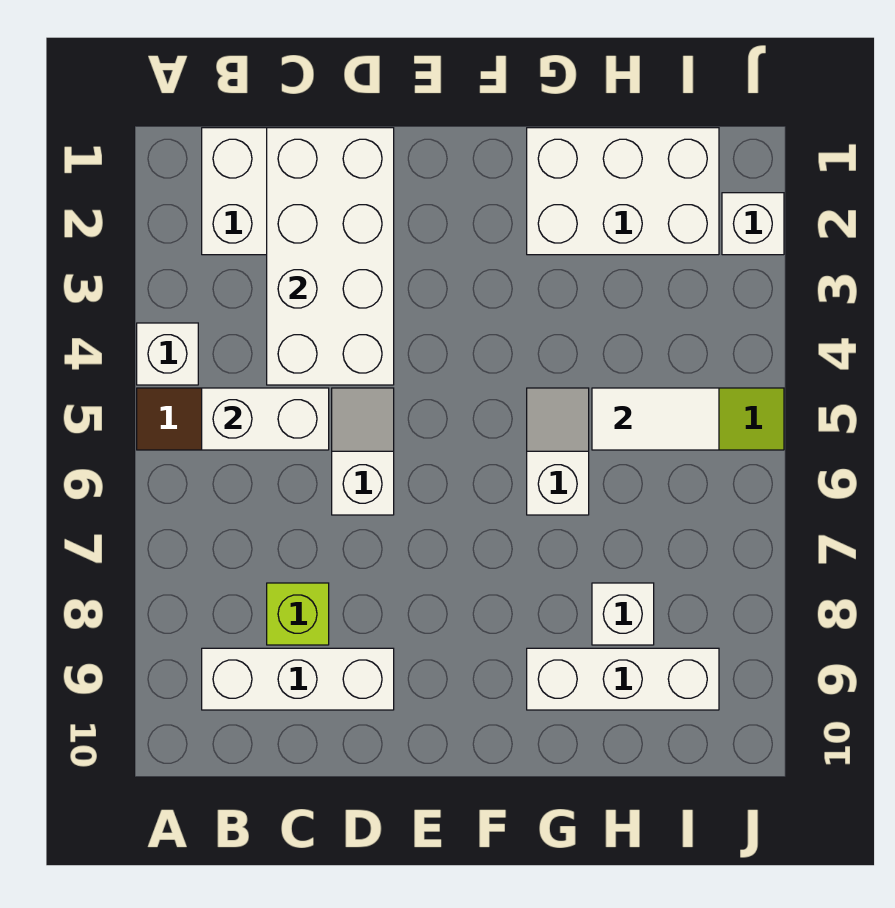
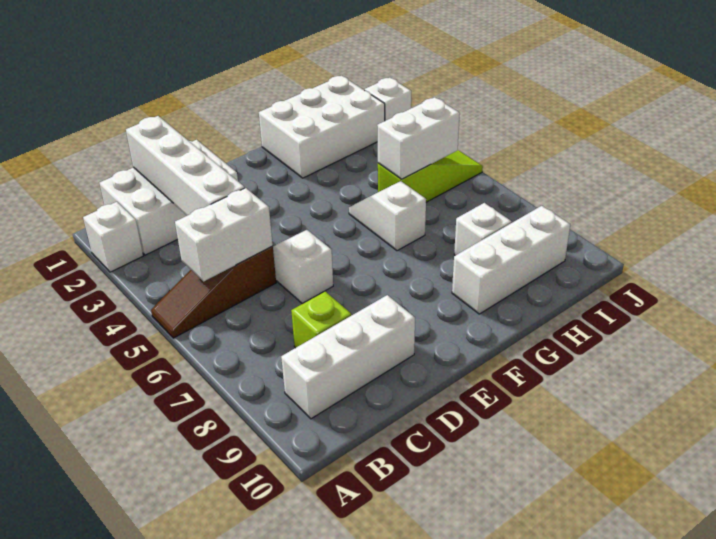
white 1x1 brick [137,323,198,385] -> white 1x1 brick moved to [83,202,143,272]
white 2x4 brick [267,128,394,385] -> white 1x4 brick [126,116,245,216]
white 1x2 tile [592,388,719,450] -> white 1x2 brick [377,97,460,179]

